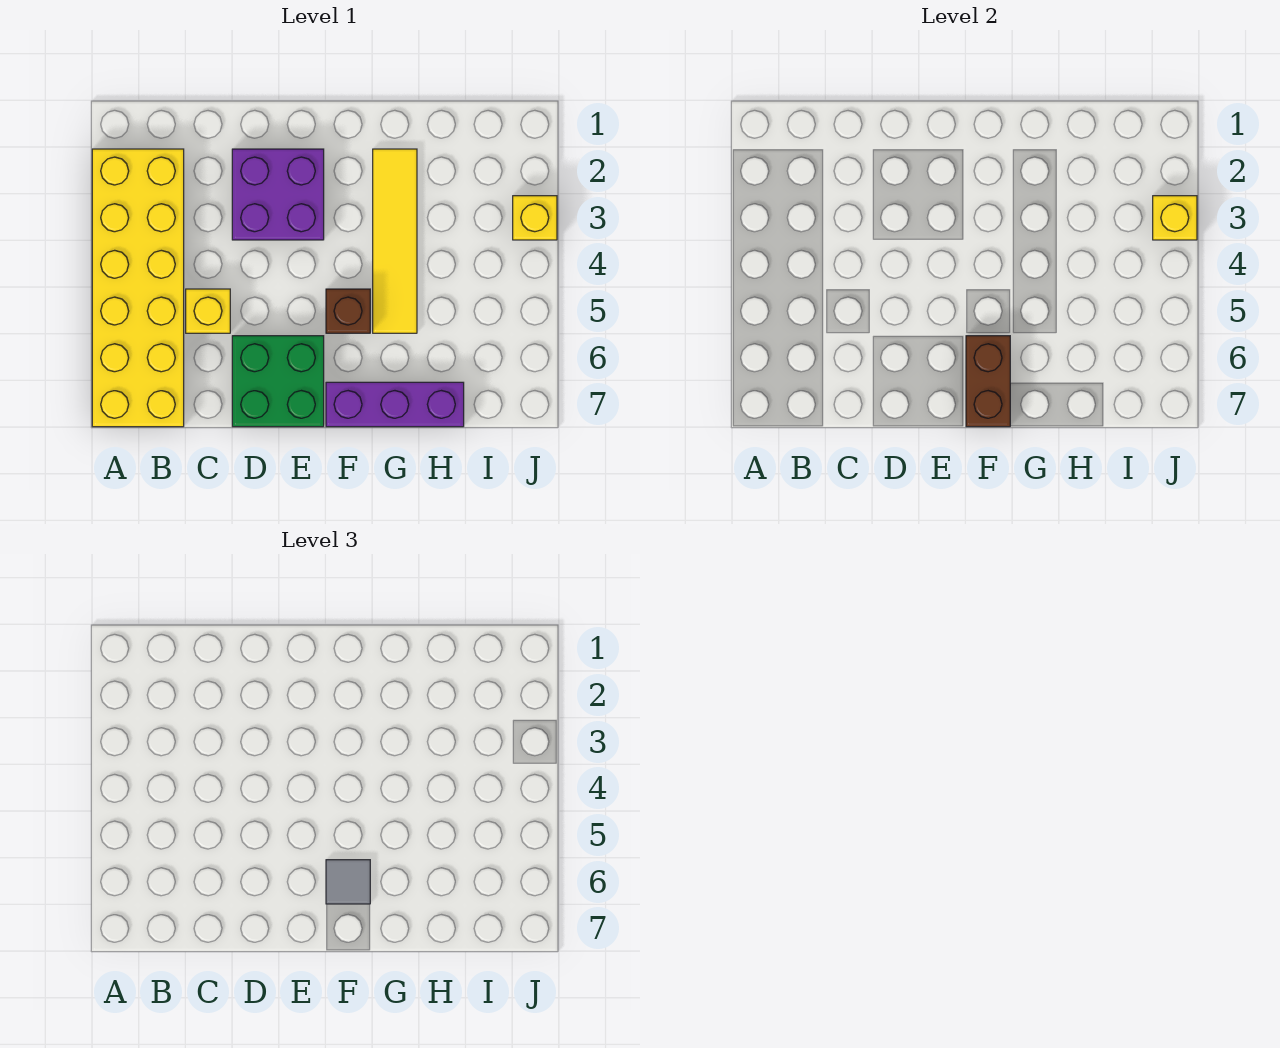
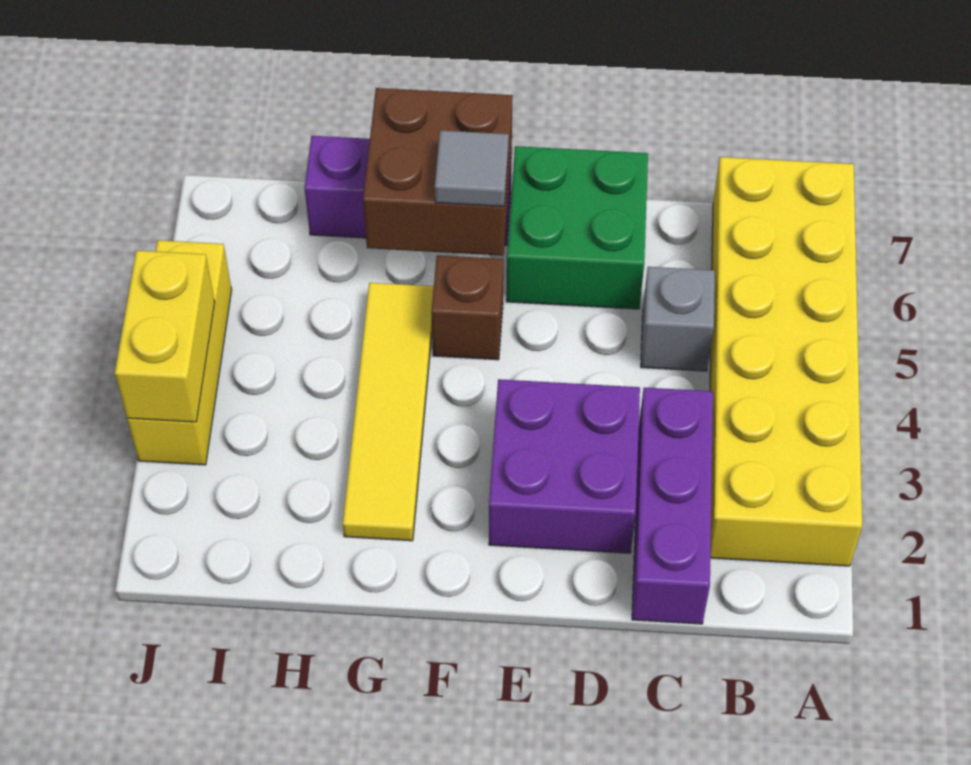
none -> purple 1x3 brick [632,387,713,624]
yellow 1x1 brick [186,289,230,333] -> grey 1x1 brick [641,267,715,371]
brown 1x2 brick [966,336,1010,427] -> brown 2x2 brick [363,88,513,256]
yellow 1x1 brick [513,196,557,240] -> yellow 1x3 brick [127,240,232,465]
yellow 1x1 brick [1153,196,1197,240] -> yellow 1x2 brick [115,251,215,422]

